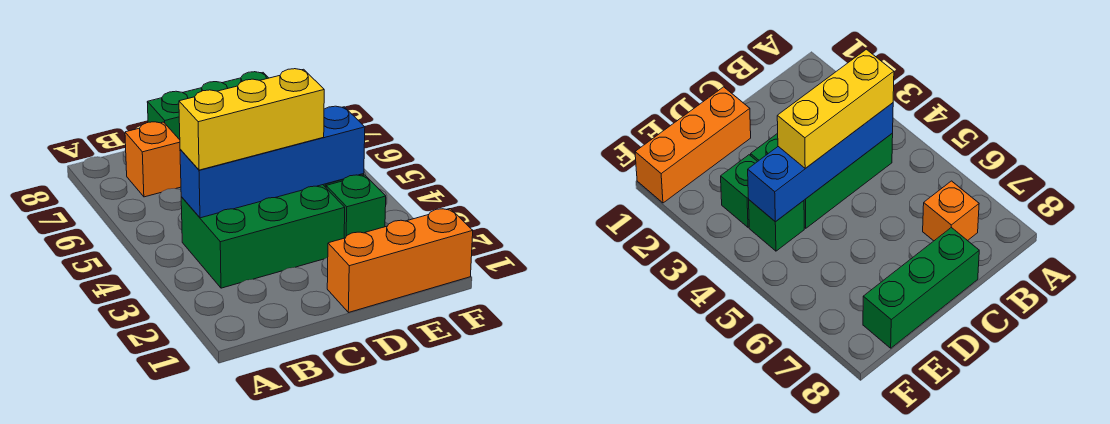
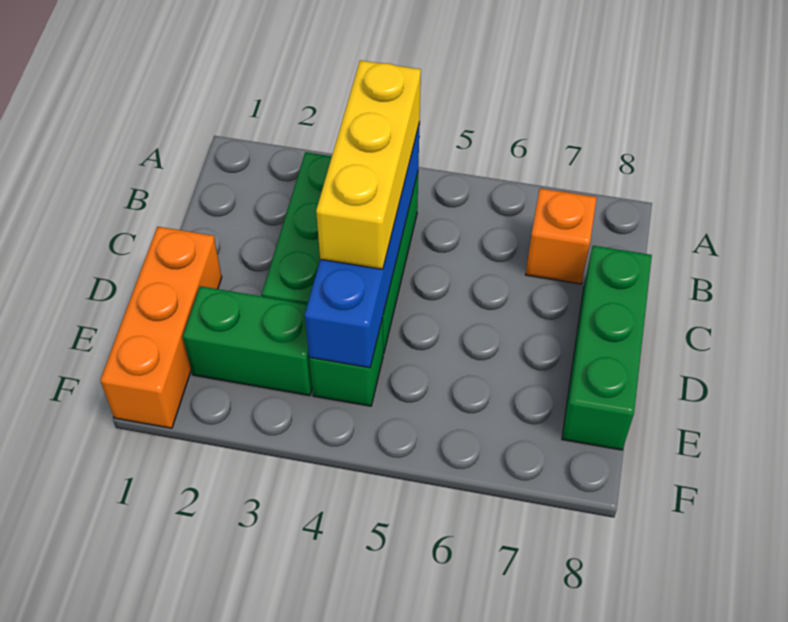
green 1x1 brick [326,175,386,238] -> green 1x2 brick [183,286,312,396]

